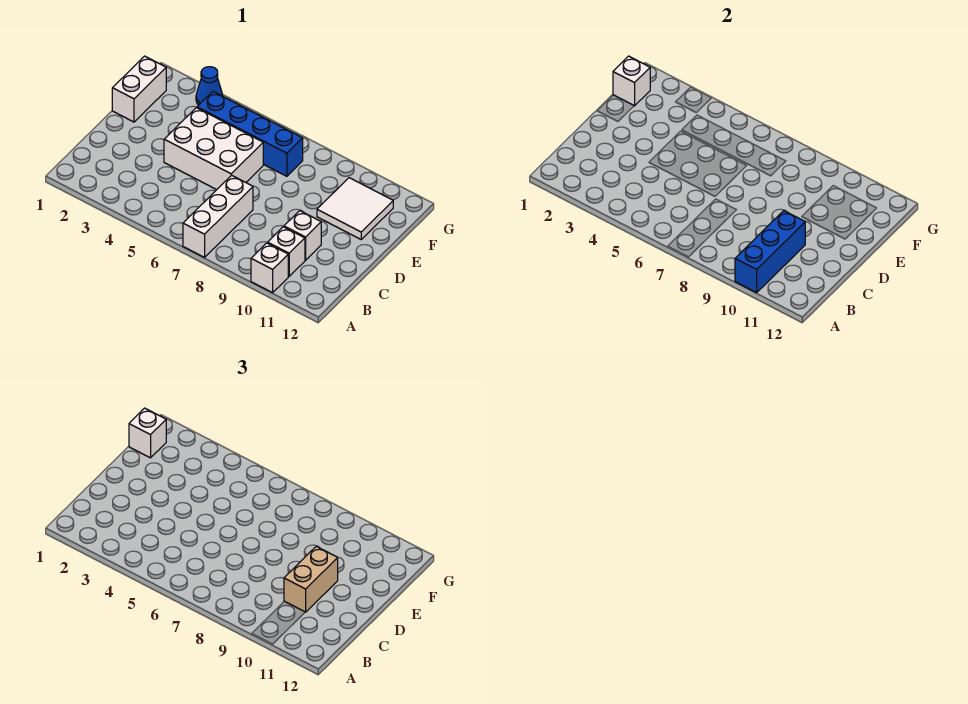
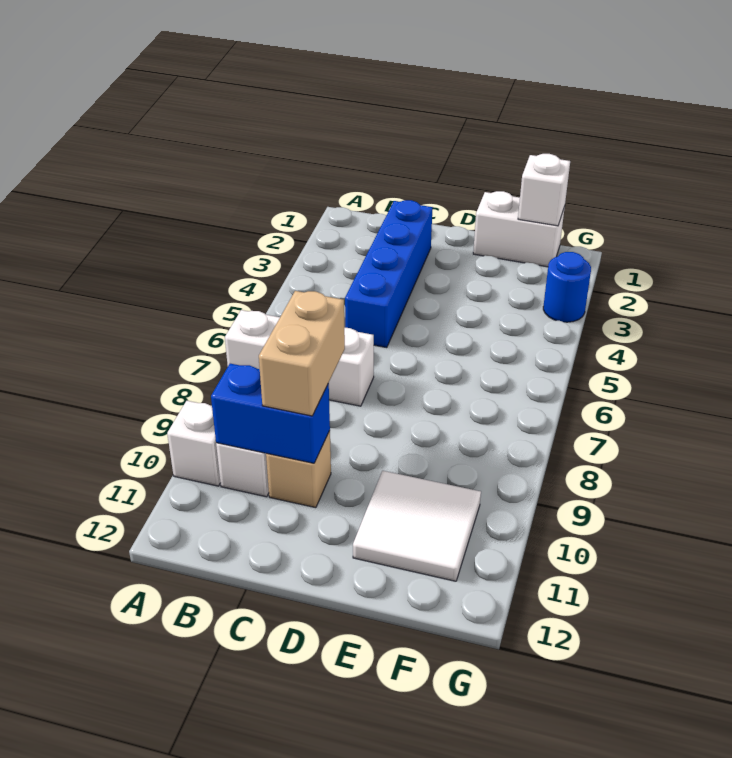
blue 1x3 brick [735,211,805,293] -> blue 1x2 brick [211,364,330,463]
white 1x1 brick [284,211,321,260] -> tan 1x1 brick [266,431,331,508]
tan 1x2 brick [284,546,338,612] -> tan 1x2 brick turned to [259,291,345,416]
white 2x3 brick [164,108,263,190] -> none
white 1x1 brick [129,408,166,458] -> none
blue 1x4 brick [197,92,303,176] -> blue 1x4 brick moved to [345,200,433,348]
blue 1x1 cone [196,67,223,105] -> blue 1x1 round brick [543,252,591,322]

